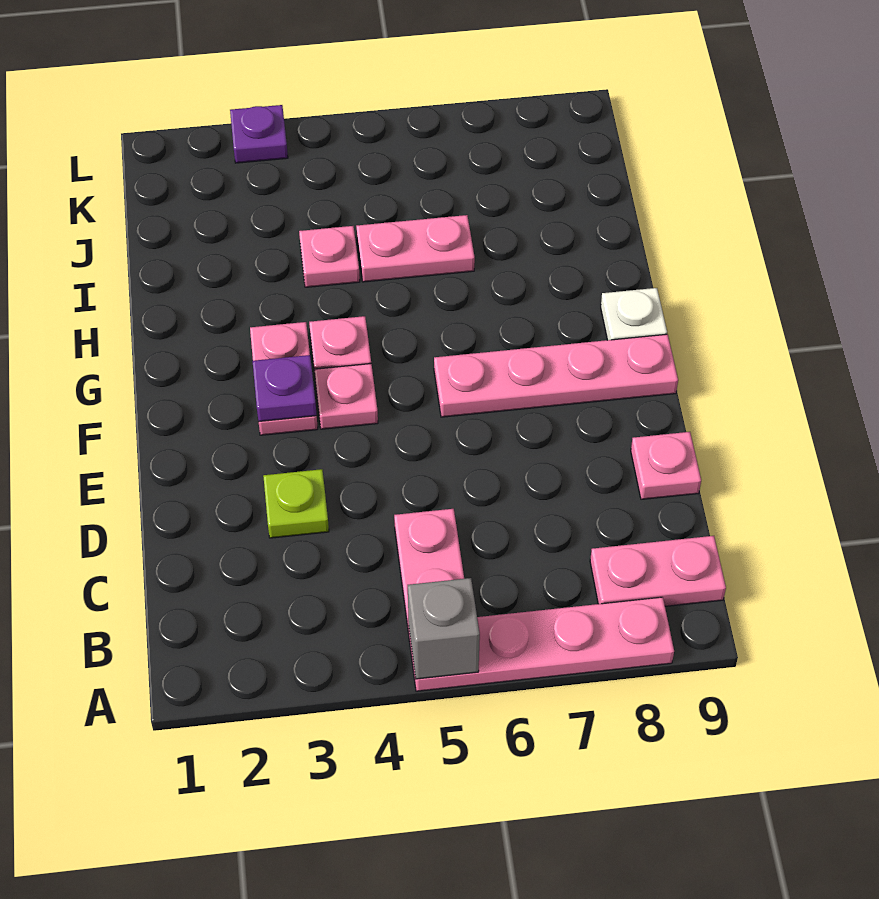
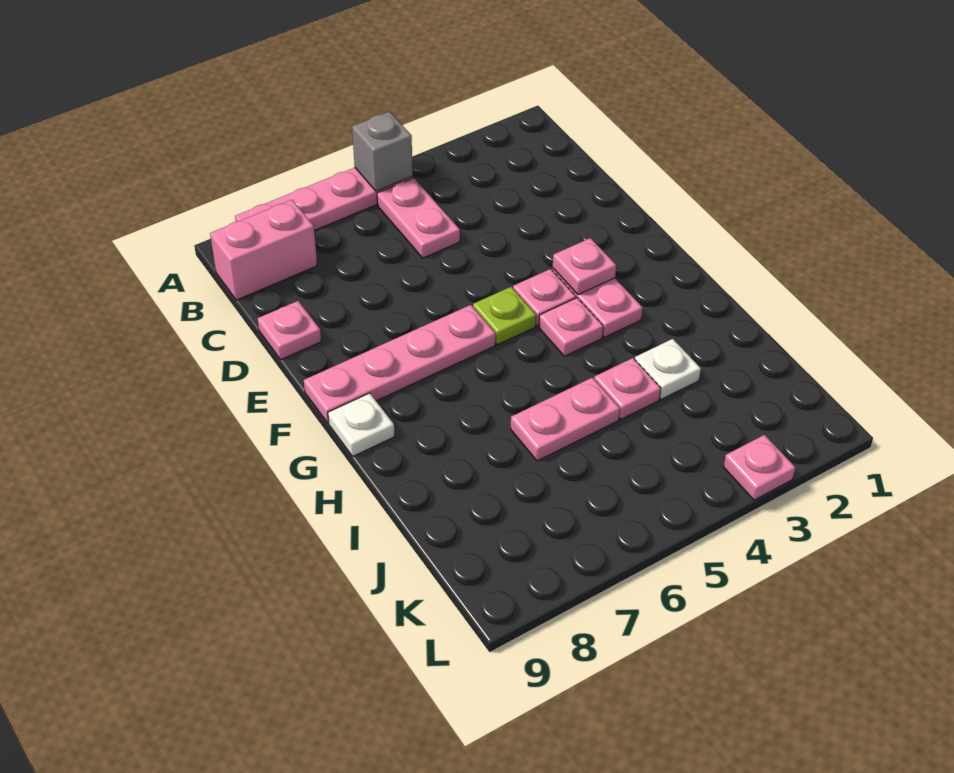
pink 1x2 plate [590,536,726,606] -> pink 1x2 brick [210,200,317,300]
lime 1x1 plate [263,469,329,538] -> lime 1x1 plate moved to [473,287,536,345]
purple 1x1 plate [253,355,317,422] -> pink 1x1 plate [553,238,616,295]
none -> white 1x1 plate [635,339,701,399]
purple 1x1 plate [230,105,288,163] -> pink 1x1 plate [724,435,796,500]

